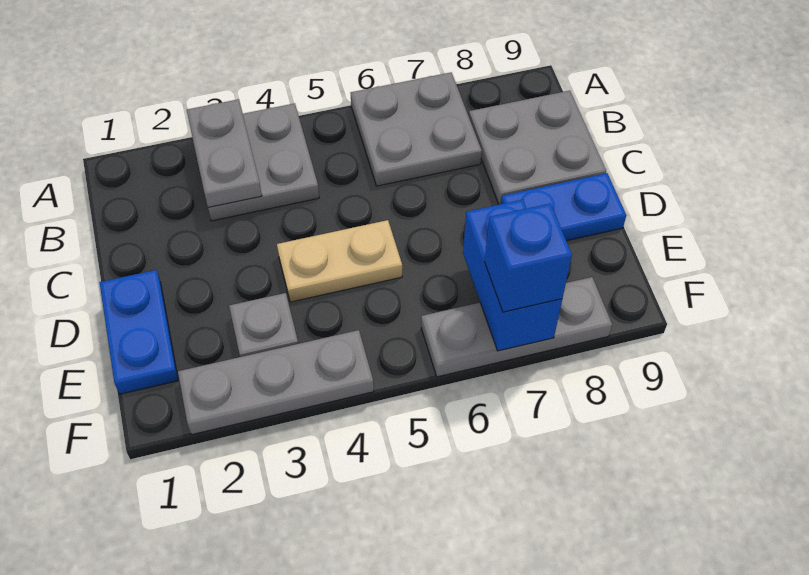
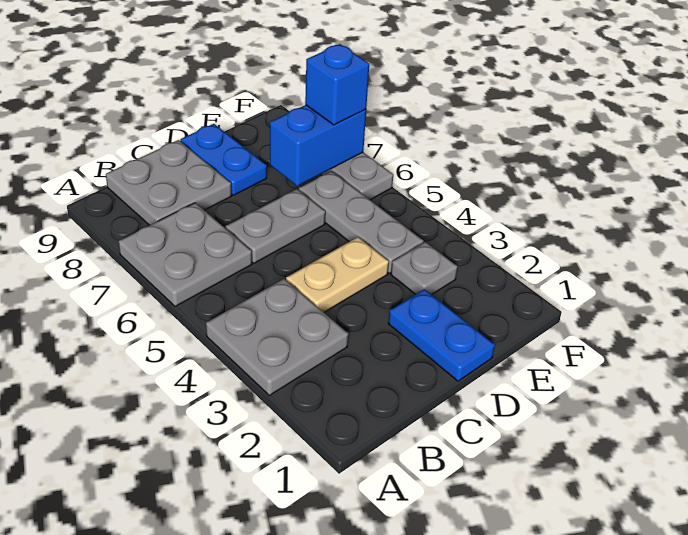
grey 1x2 plate [187,99,262,207] -> grey 1x2 plate moved to [226,189,325,263]
blue 1x2 plate [99,270,178,394] -> blue 1x2 plate turned to [388,289,495,381]
tan 1x2 plate [277,220,402,302] -> tan 1x2 plate turned to [286,237,389,312]
grey 1x3 plate [178,330,374,435] -> grey 1x3 plate moved to [299,171,424,273]

